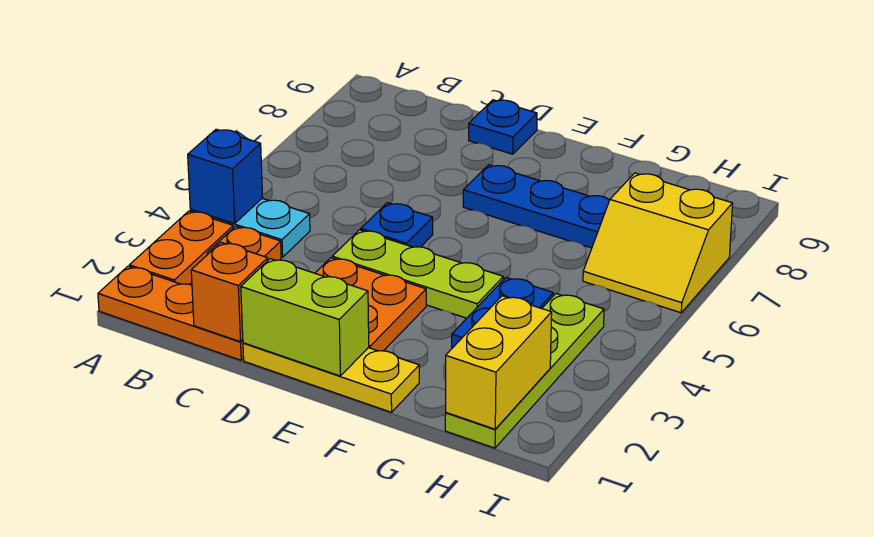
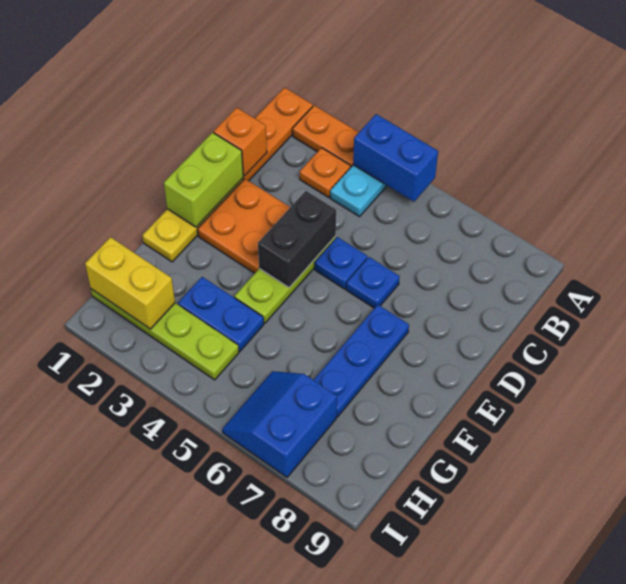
blue 1x1 brick [188,129,263,223] -> blue 1x2 brick [353,114,438,202]
none -> black 1x2 brick [258,191,336,287]
blue 1x1 plate [469,100,537,154] -> blue 1x1 plate moved to [346,257,400,308]
yellow 2x2 slope [583,173,733,313] -> blue 2x2 slope [222,371,337,477]

